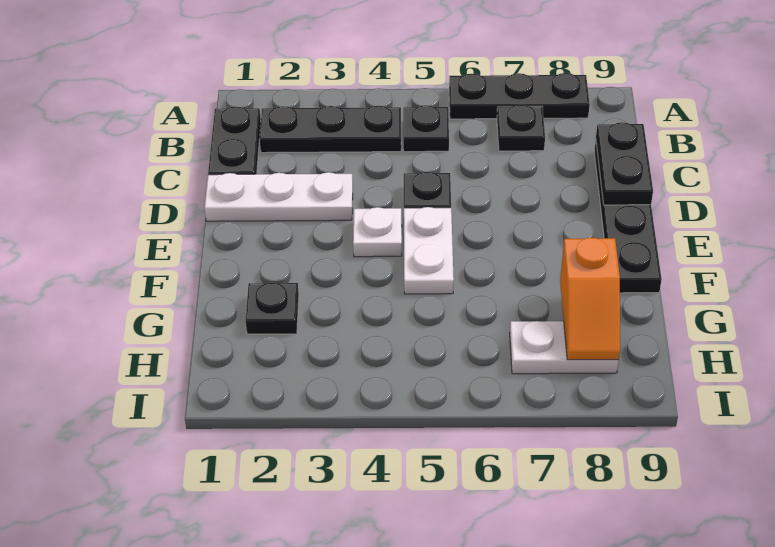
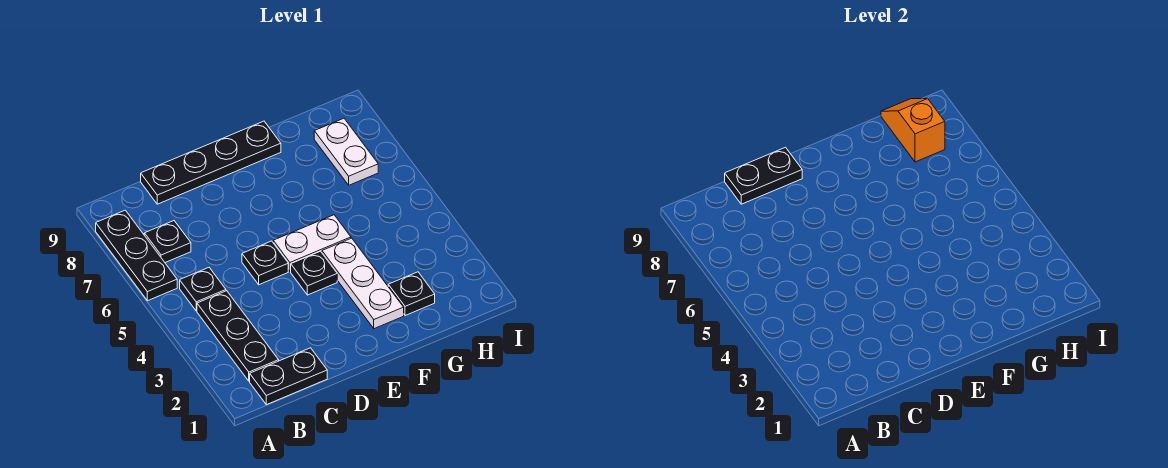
white 1x3 plate [205,172,353,221] -> white 1x3 plate moved to [322,238,404,329]
white 1x1 plate [353,207,402,257] -> black 1x1 plate [291,251,337,295]
orange 1x2 slope [560,238,620,360] -> orange 1x2 slope turned to [881,99,945,162]

